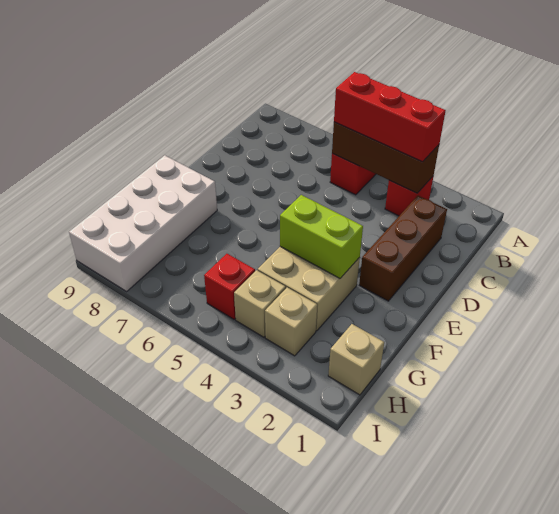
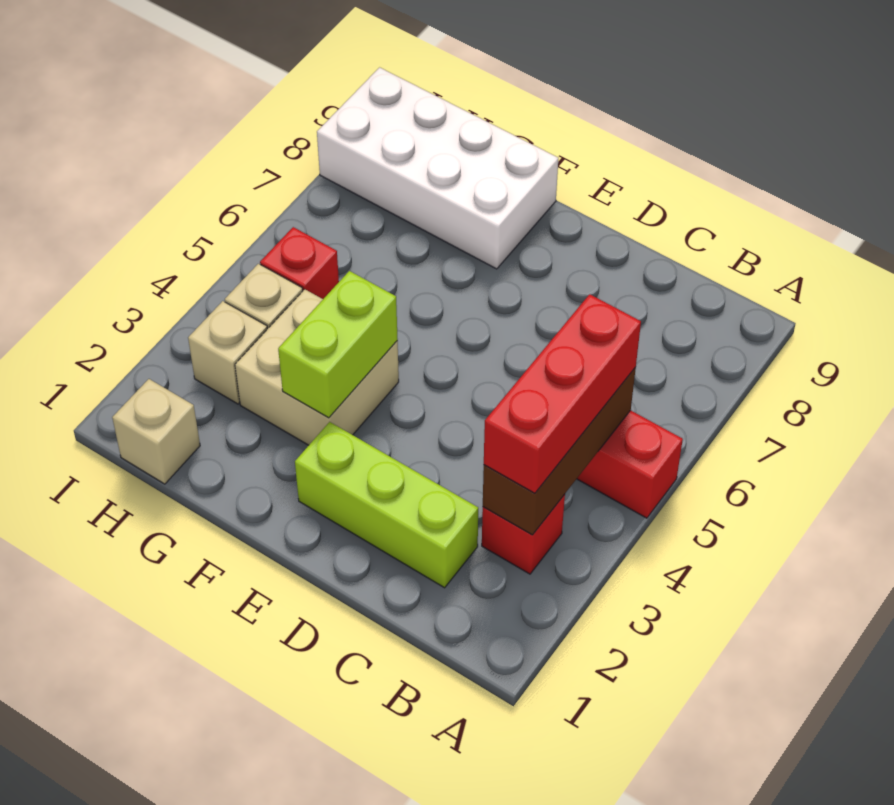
brown 1x3 brick [359,196,447,301] -> lime 1x3 brick [295,422,478,588]

